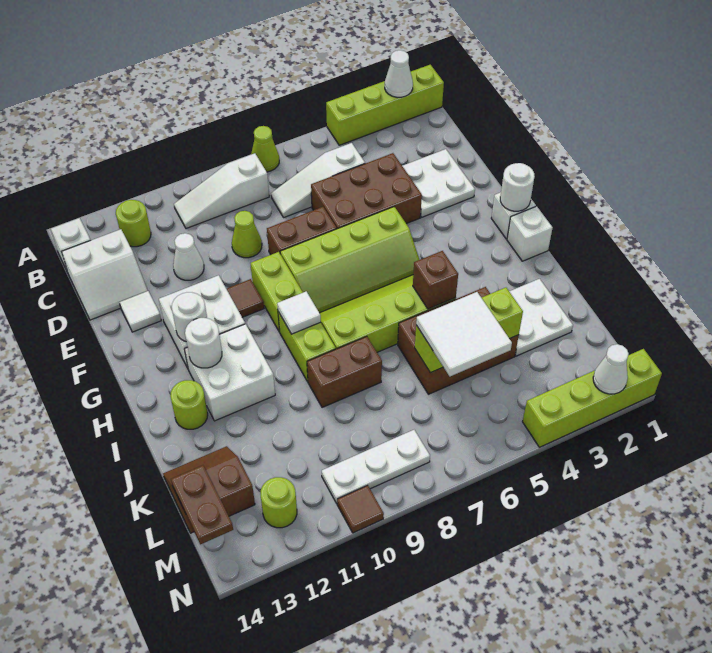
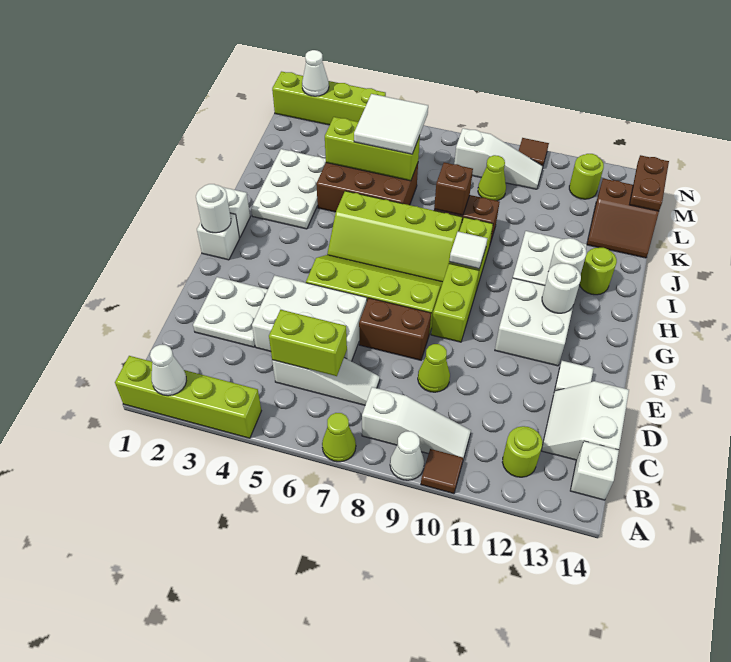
none -> lime 1x2 brick [269,310,347,376]
white 2x2 slope [62,229,148,320] -> white 2x2 slope turned to [541,381,629,460]
brown 2x3 brick [311,153,422,229] -> white 2x3 brick [252,276,367,361]
white 1x1 cone [173,233,204,280] -> white 1x1 cone moved to [390,431,424,480]
brown 1x1 tile [227,279,264,317] -> brown 1x1 tile moved to [421,449,463,494]
brown 1x1 brick [413,251,458,309] -> brown 1x1 brick moved to [434,162,473,215]
white 2x2 plate [509,279,573,356] -> white 2x3 plate [251,149,326,229]
none -> lime 1x1 cone [478,155,506,201]
white 1x3 plate [322,430,430,503] -> white 1x3 slope [454,128,543,189]

